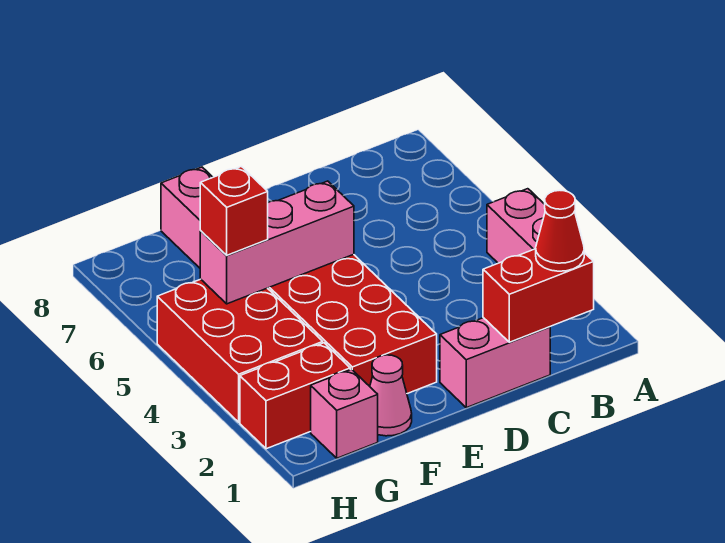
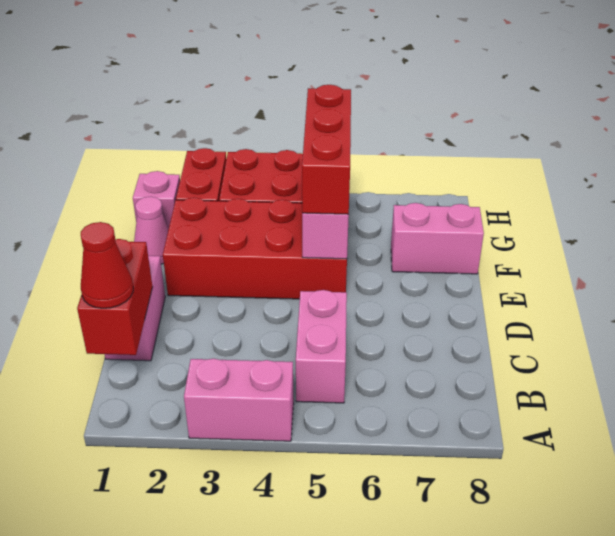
none -> pink 1x2 brick [296,290,347,403]
red 1x1 brick [200,166,268,255] -> red 1x3 brick [302,85,351,214]

